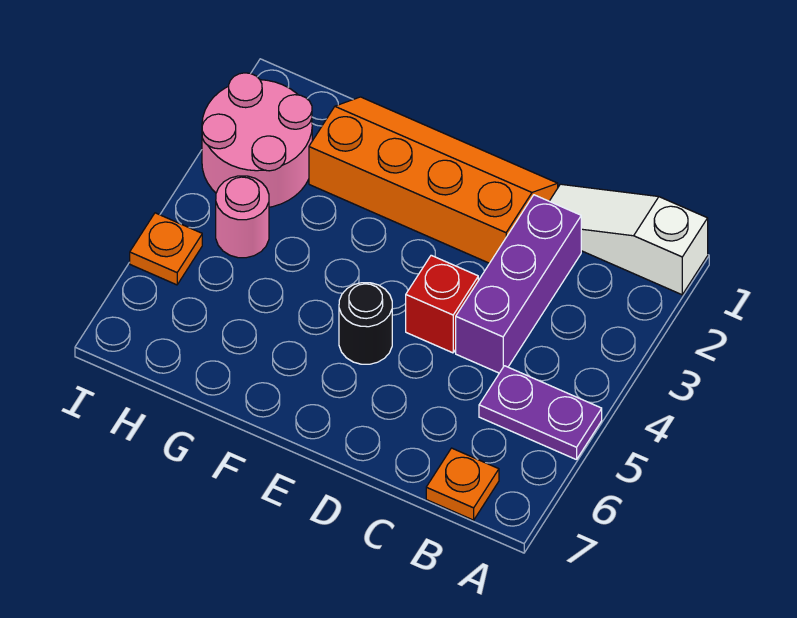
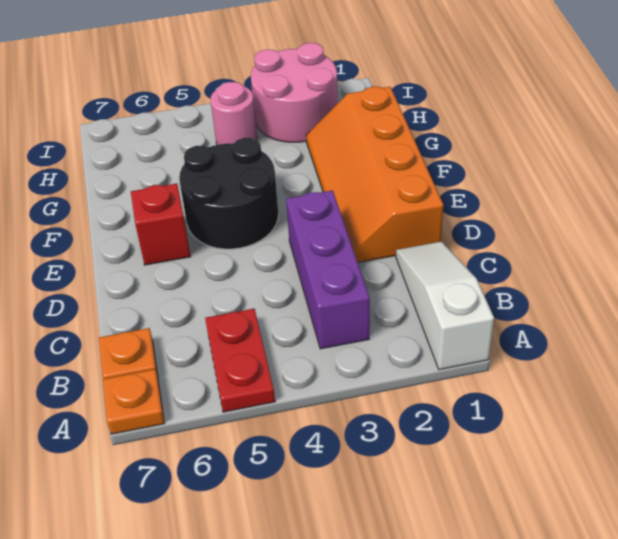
purple 1x2 plate [479,366,602,460] -> red 1x2 plate [205,309,275,412]
purple 1x3 brick [456,195,581,373] -> purple 1x3 brick turned to [286,190,370,349]
orange 2x4 slope [309,97,558,263] -> orange 2x4 slope turned to [306,87,443,262]
red 1x1 brick [406,255,478,353] -> red 1x1 brick moved to [131,184,191,265]
black 1x1 round brick [339,283,392,364] -> black 2x2 round brick [179,138,278,249]
orange 1x1 plate [130,213,202,285] -> orange 1x1 plate moved to [103,369,165,434]

